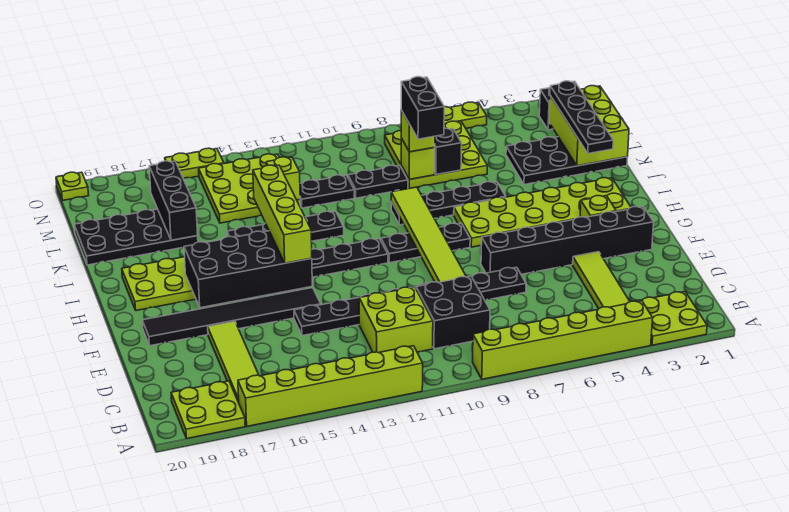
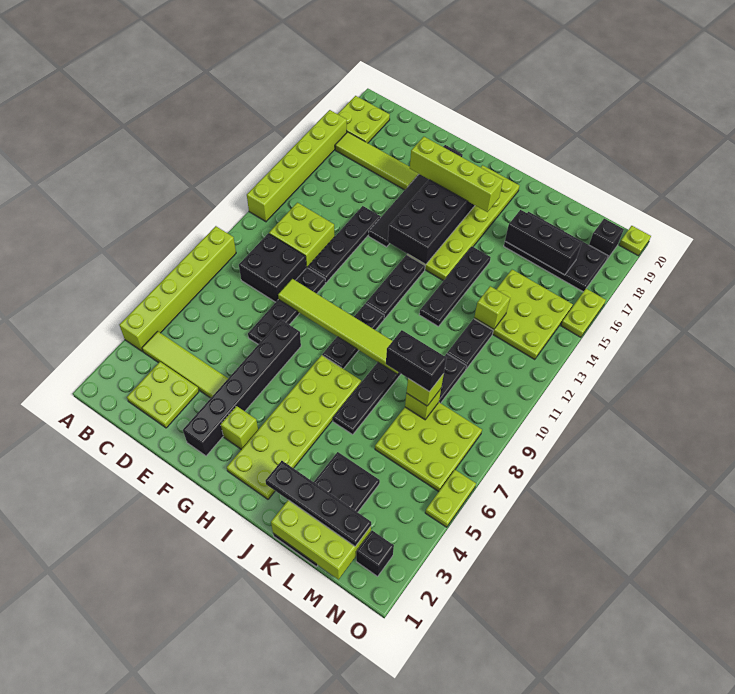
lime 2x2 plate [636,292,707,345] -> lime 2x2 plate moved to [127,362,199,428]
lime 1x4 brick [253,165,312,263] -> lime 1x4 brick moved to [410,137,503,212]
black 2x4 plate [74,209,198,265] -> black 2x4 plate turned to [504,212,608,292]
black 1x1 brick [435,128,462,175] -> black 1x1 brick moved to [589,219,624,259]

